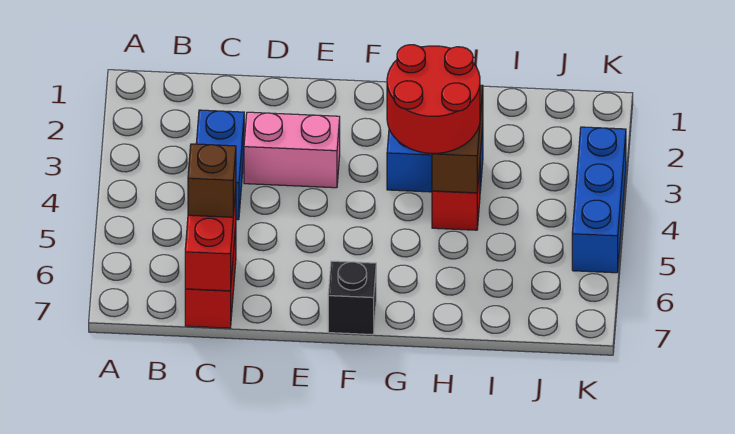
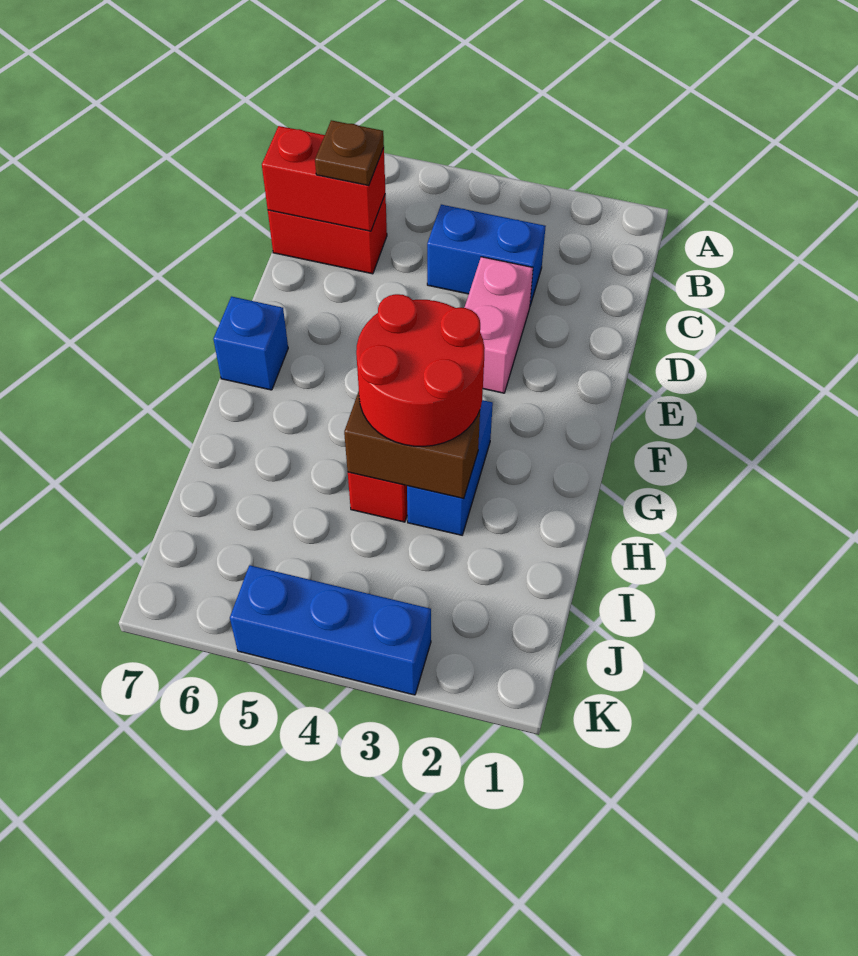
brown 1x1 brick [188,144,236,217] -> brown 1x1 plate [315,120,384,185]
black 1x1 brick [328,261,376,335] -> blue 1x1 brick [213,297,288,390]

